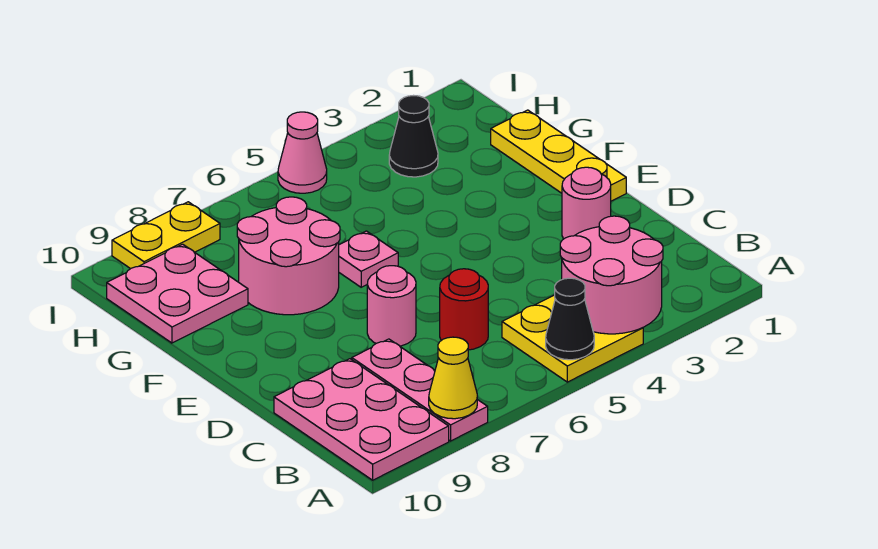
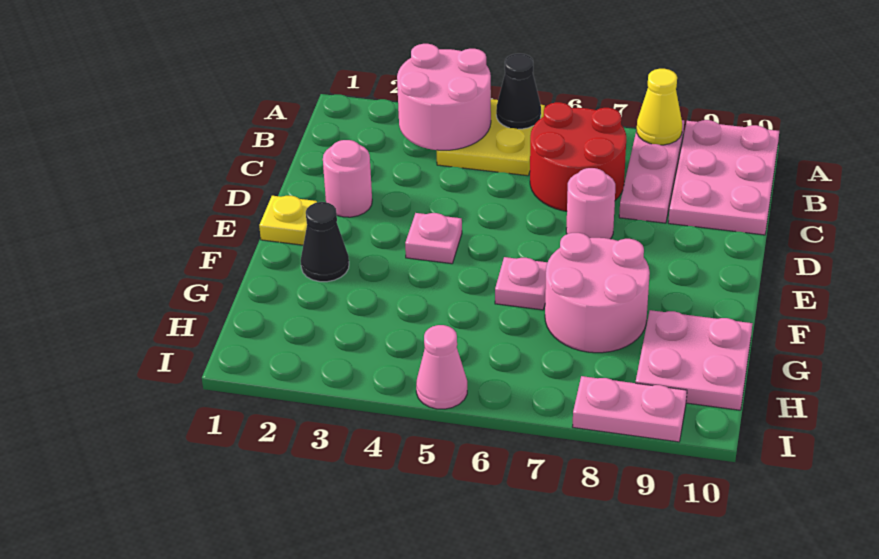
red 1x1 round brick [440,269,488,350] -> red 2x2 round brick [530,102,626,211]
yellow 1x3 plate [491,110,626,201] -> yellow 1x1 plate [259,196,317,245]
none -> pink 1x1 plate [405,213,462,264]
black 1x1 cone [389,96,438,177] -> black 1x1 cone moved to [301,202,349,282]
yellow 1x2 plate [112,202,220,269] -> pink 1x2 plate [573,376,687,442]

